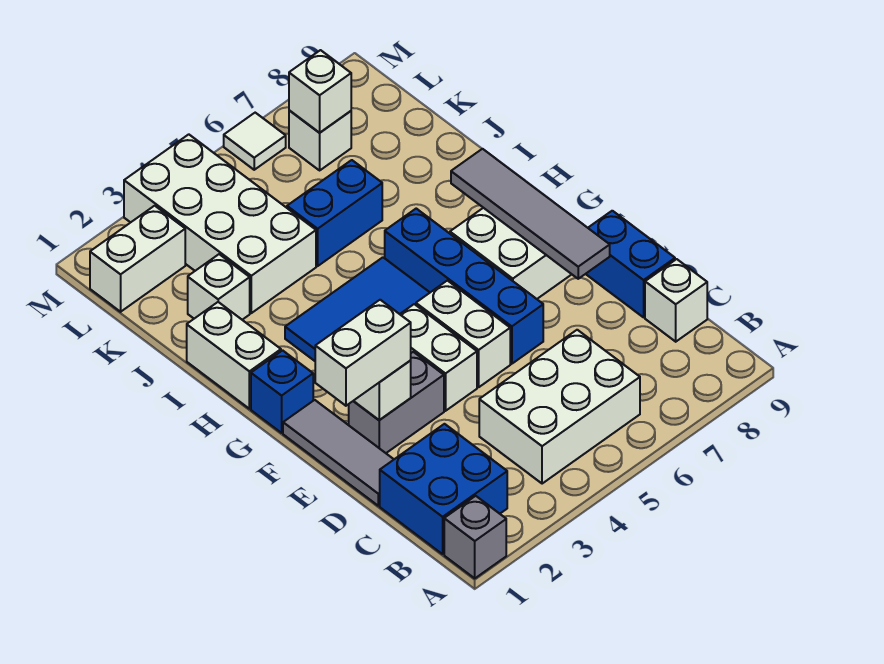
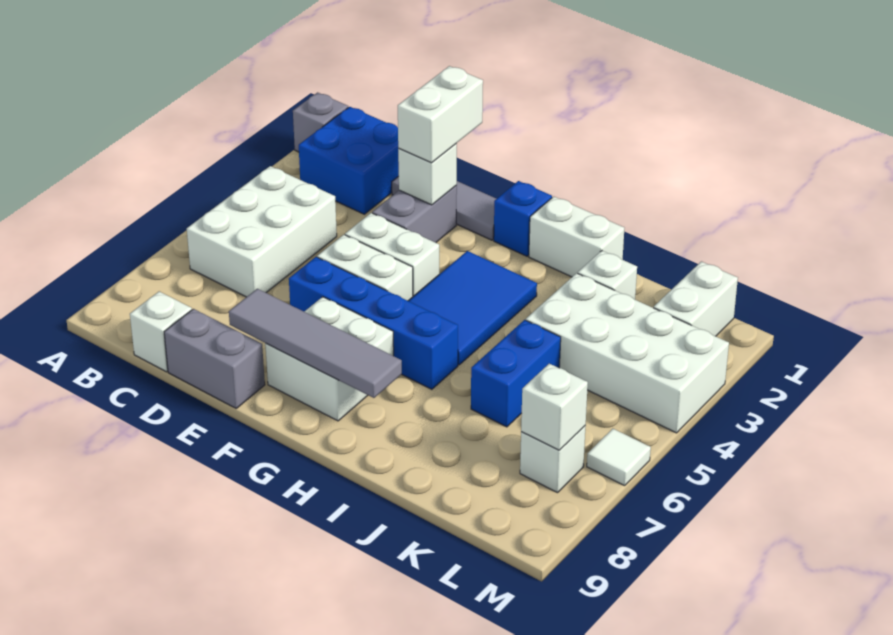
blue 1x2 brick [586,211,675,317] -> grey 1x2 brick [164,309,265,408]

